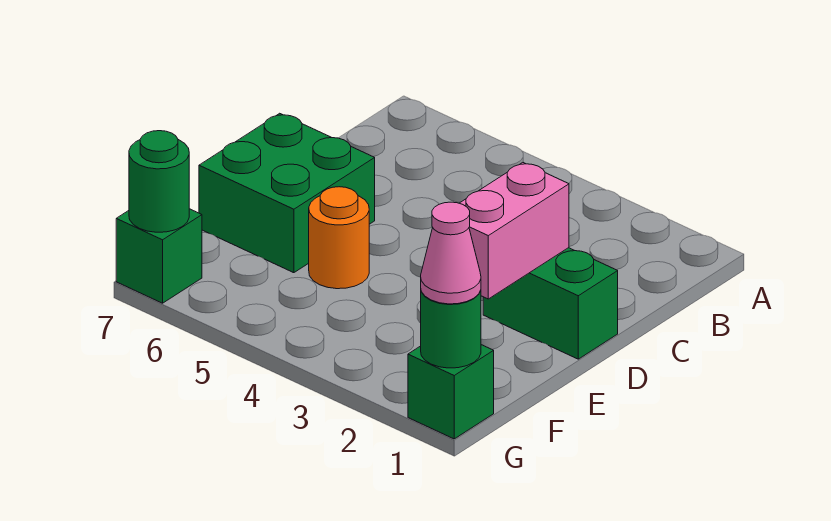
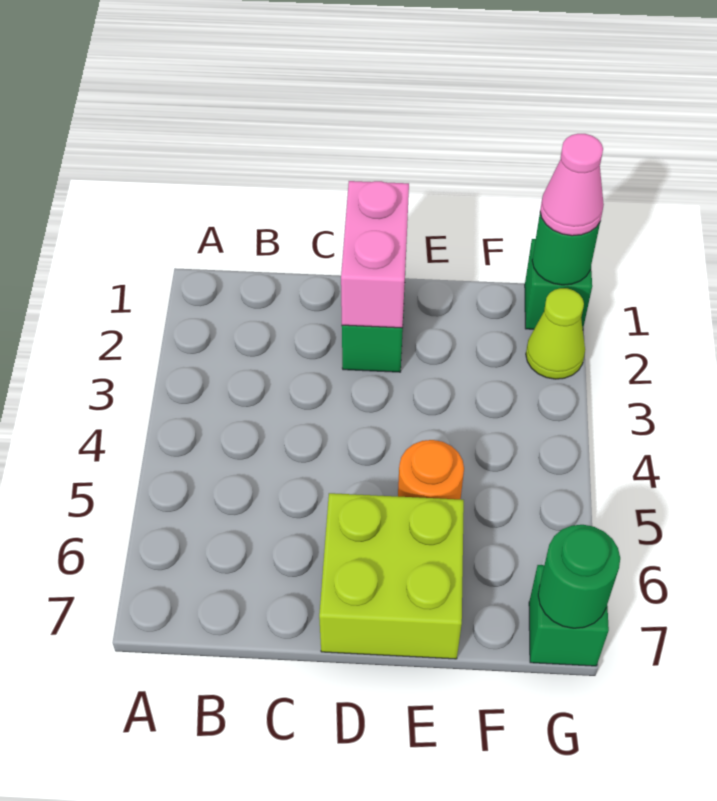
pink 1x2 brick [460,163,569,299] -> pink 1x2 brick turned to [341,181,409,328]
green 2x2 brick [199,113,375,273] -> lime 2x2 brick [319,493,464,659]
none -> lime 1x1 cone [526,288,585,379]

